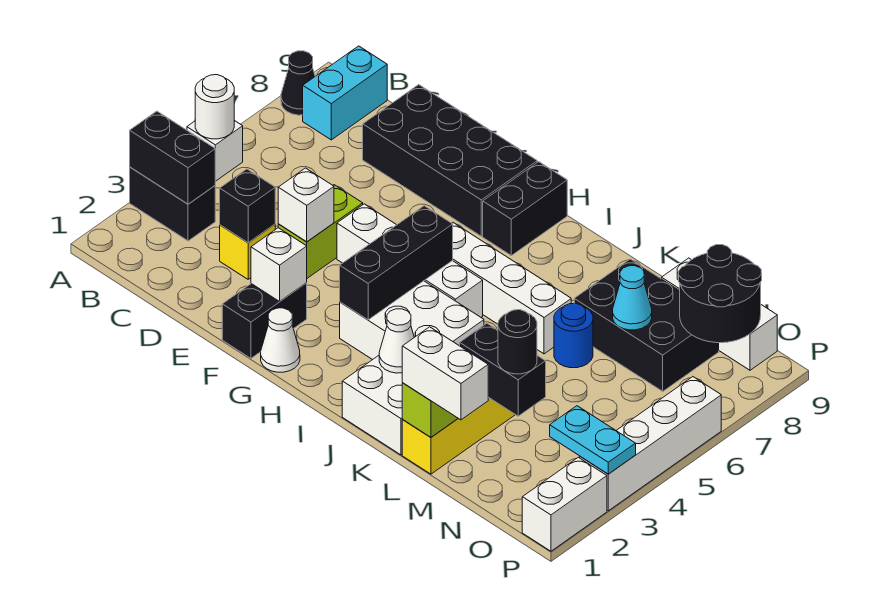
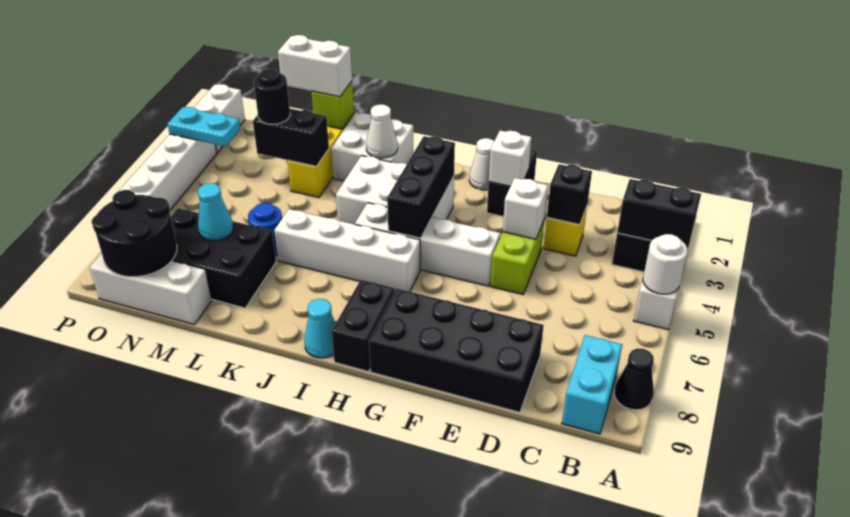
none -> cyan 1x1 cone [304,299,336,358]

